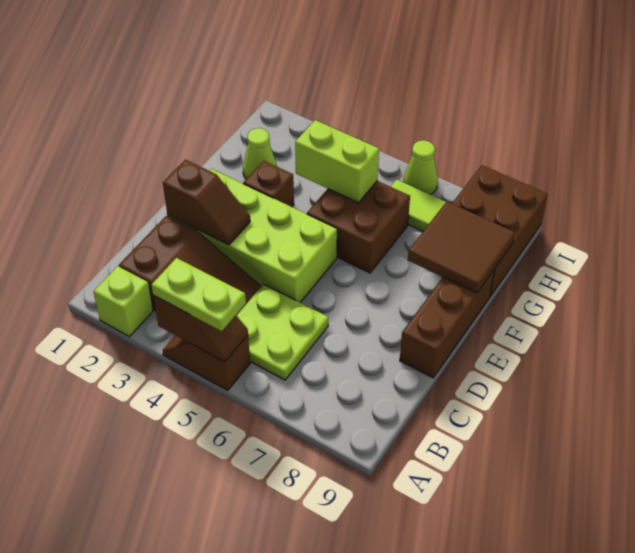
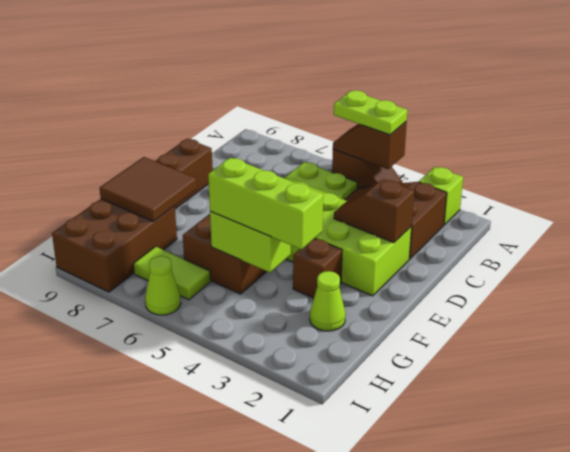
none -> lime 1x3 brick [208,158,323,250]

